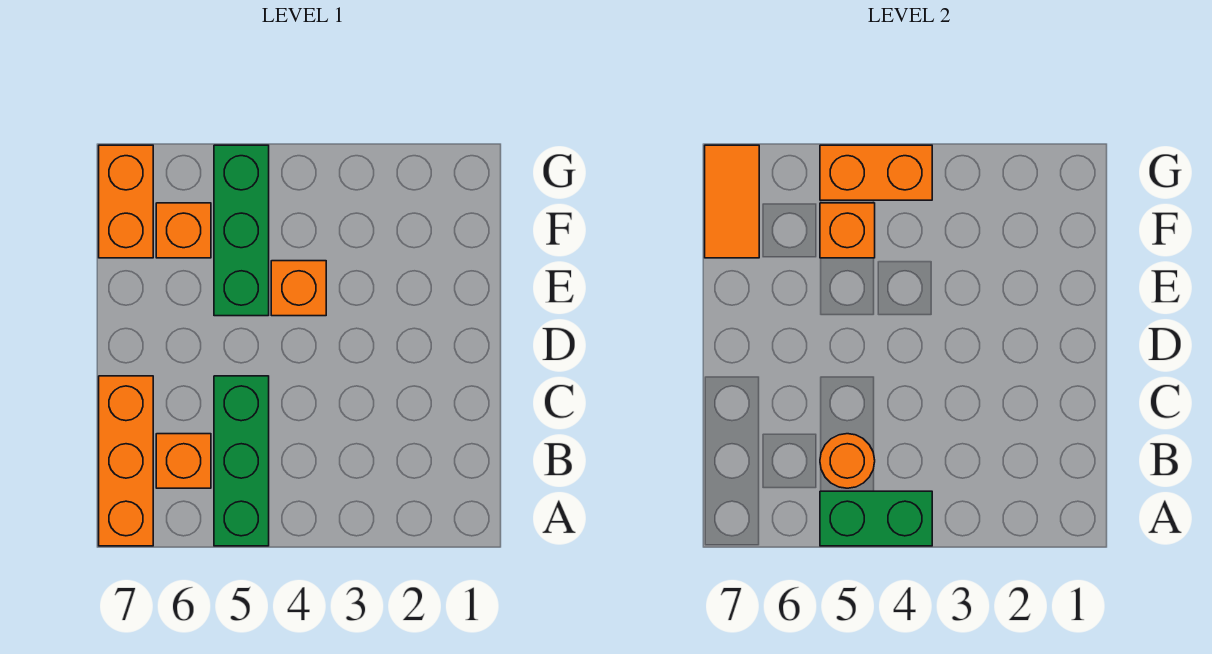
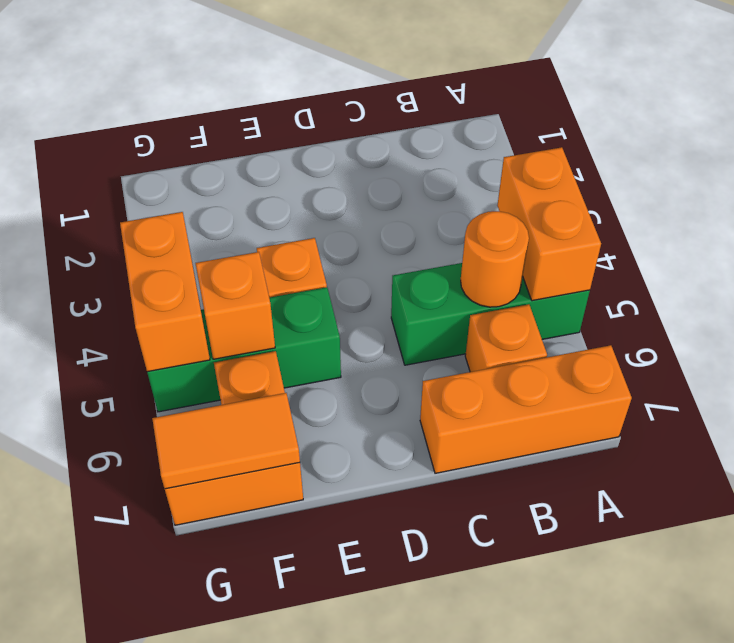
green 1x2 brick [820,491,932,546] -> orange 1x2 brick [497,147,601,301]

